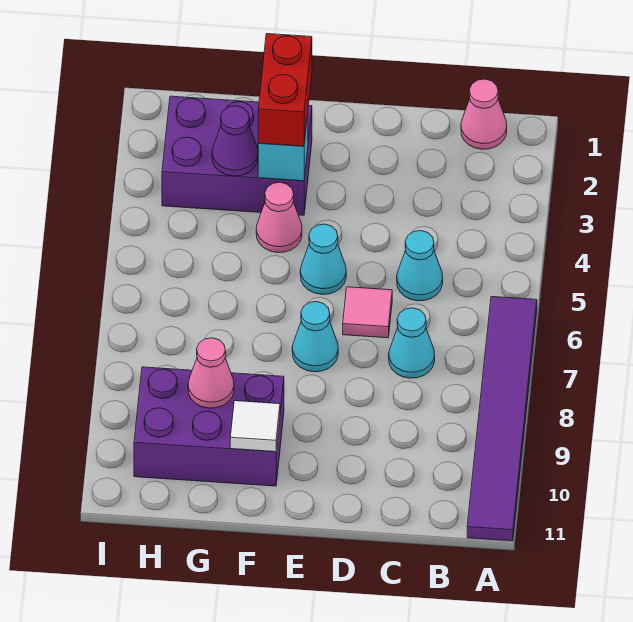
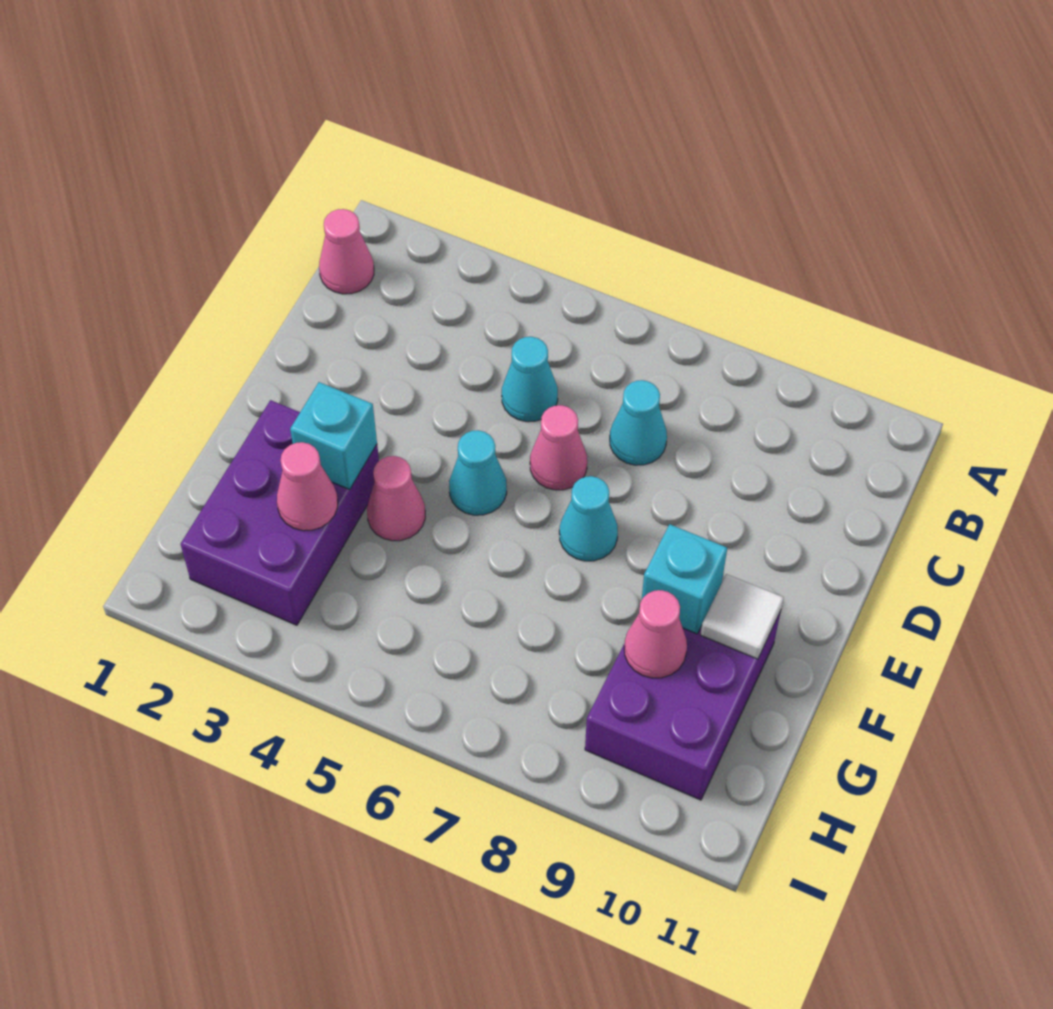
purple 1x6 tile [467,296,537,541] -> none
pink 1x1 tile [343,287,392,338] -> pink 1x1 cone [530,405,587,490]
red 1x2 brick [258,34,312,146] -> none
none -> cyan 1x1 brick [642,524,727,634]
purple 1x1 cone [212,106,258,176] -> pink 1x1 cone [277,442,338,531]

